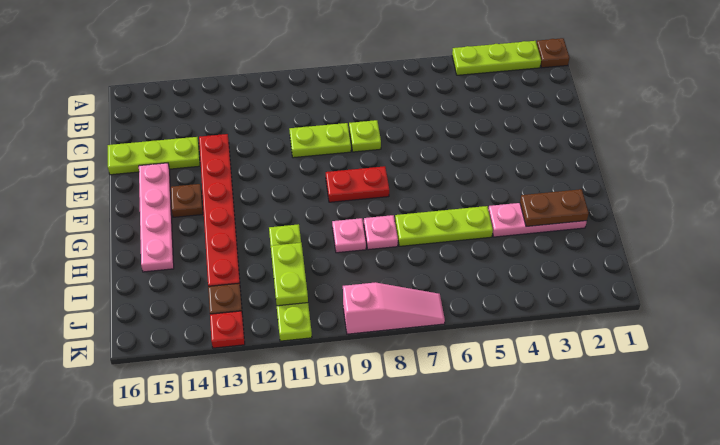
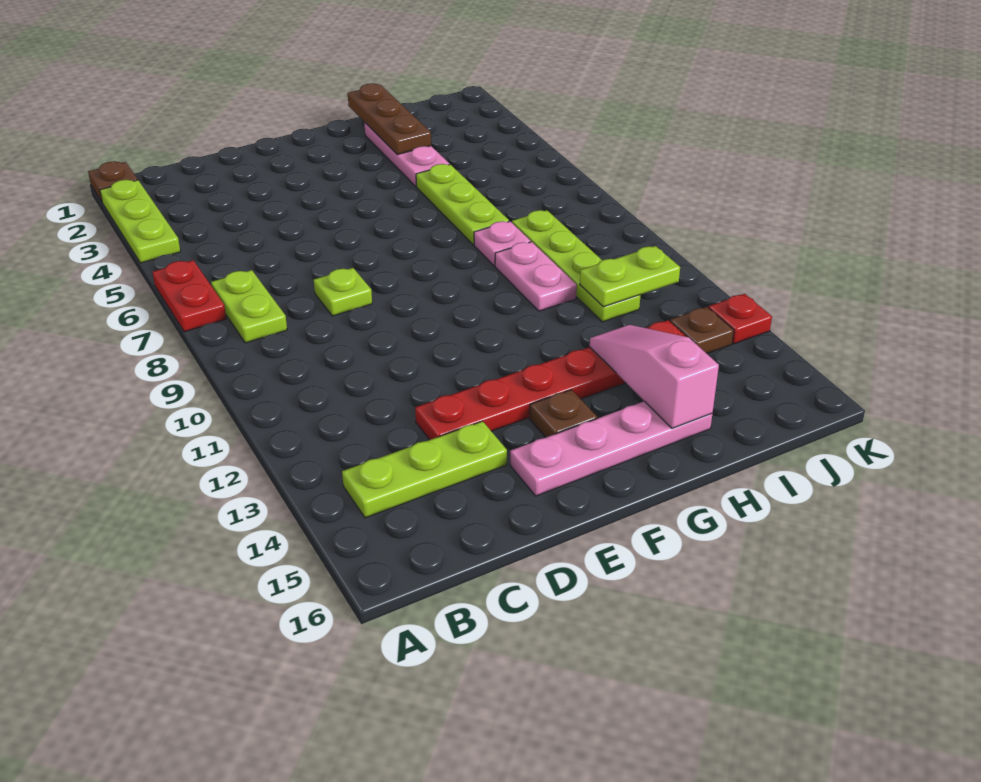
lime 1x2 plate [289,123,351,158] -> lime 1x2 plate moved to [211,270,287,343]
lime 1x3 plate [108,137,200,175] -> lime 1x3 plate turned to [342,421,507,518]
red 1x2 plate [326,166,389,202] -> red 1x2 plate moved to [153,260,226,332]
brown 1x2 plate [520,189,589,227] -> brown 1x3 plate [348,83,431,155]
pink 1x1 plate [332,218,366,253] -> pink 1x2 plate [495,242,577,311]
lime 1x4 plate [269,224,312,341] -> lime 1x4 plate turned to [512,210,640,322]
pink 1x3 slope [343,282,445,334] -> pink 1x3 slope moved to [590,325,719,428]

